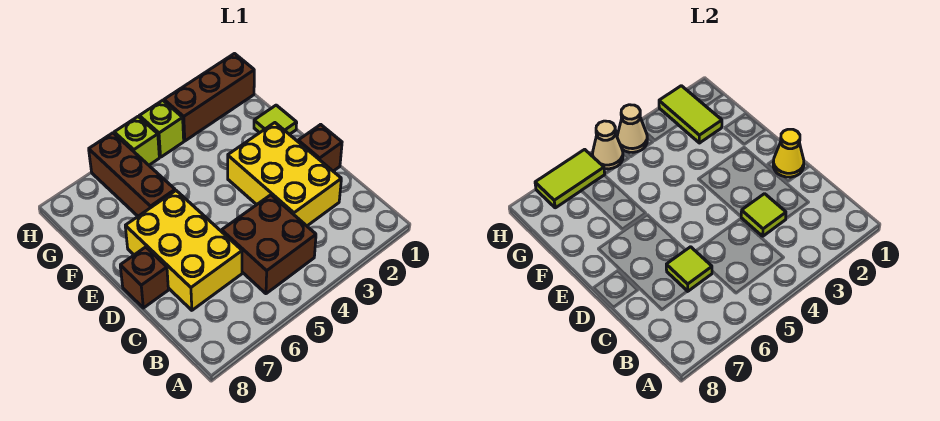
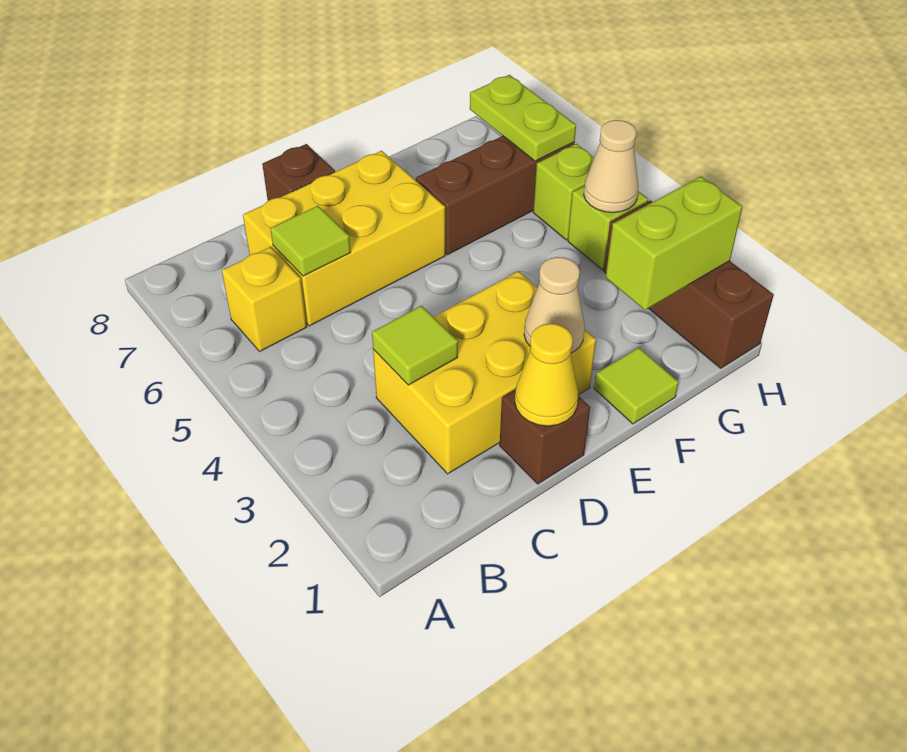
brown 2x2 brick [222,195,316,294] -> none
none -> yellow 1x1 brick [222,247,307,351]
lime 1x2 tile [659,86,722,143] -> lime 1x2 brick [606,176,742,310]
tan 1x1 cone [593,121,623,169] -> tan 1x1 cone moved to [524,257,585,353]
lime 1x2 tile [535,149,605,208] -> lime 1x2 plate [470,75,576,161]

